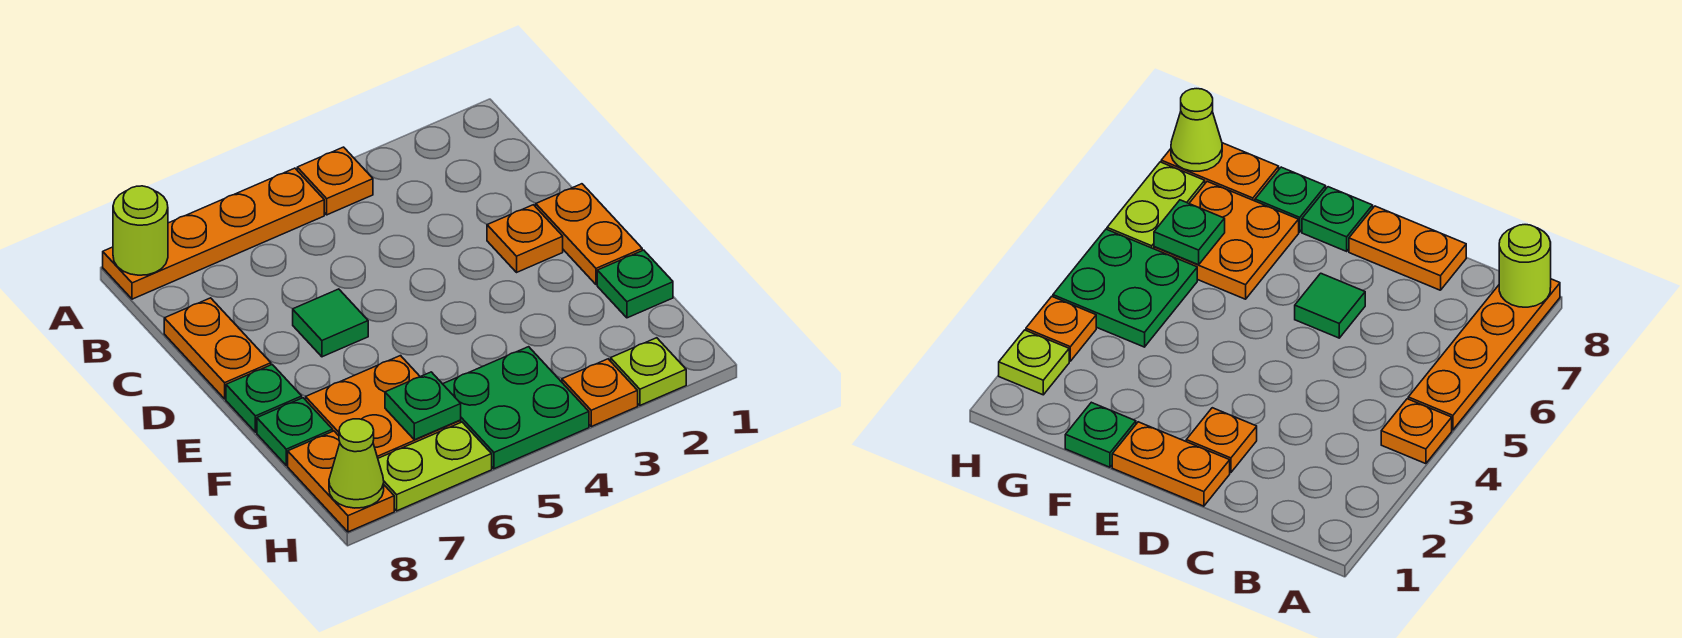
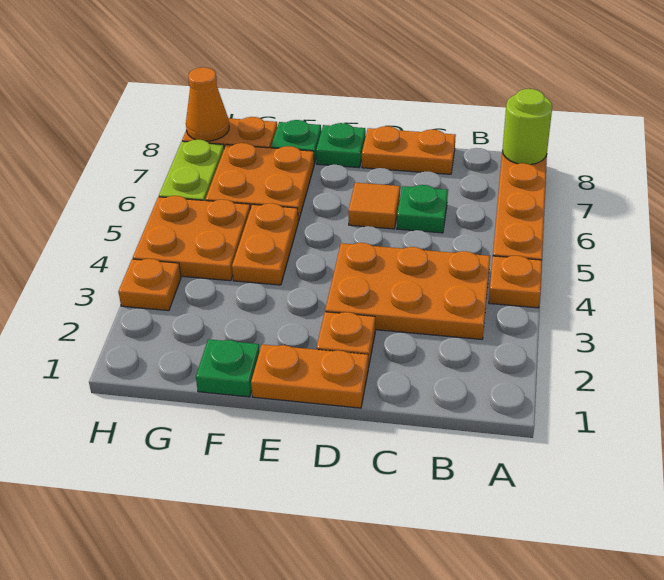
none -> orange 2x3 plate [325,243,490,339]
green 1x1 tile [293,289,368,357] -> orange 1x1 tile [348,183,400,229]
none -> orange 1x2 plate [232,203,298,285]
green 2x2 plate [443,347,589,469] -> orange 2x2 plate [133,196,250,281]
green 1x1 plate [385,372,461,440] -> green 1x1 plate moved to [397,185,448,233]
lime 1x1 plate [611,338,686,405] -> none
lime 1x1 cone [329,419,384,508] -> orange 1x1 cone [186,67,229,141]

